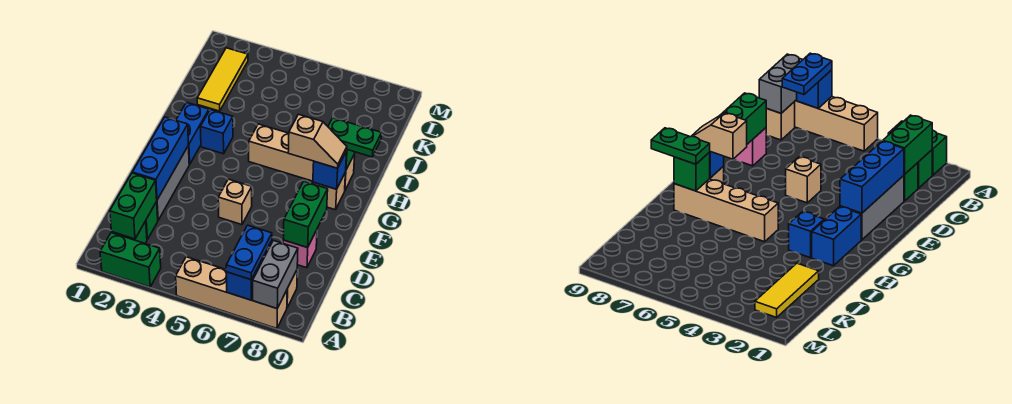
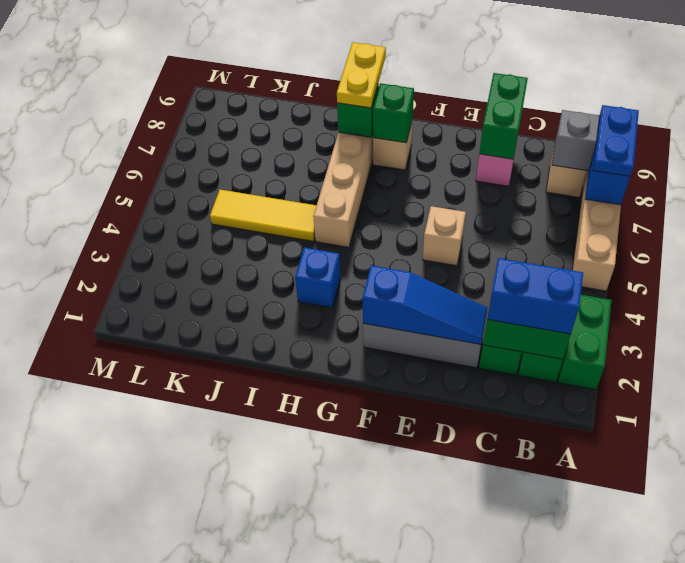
blue 1x2 plate [226,225,272,280] -> blue 1x2 plate turned to [593,105,639,176]
blue 1x3 brick [132,117,188,200] -> blue 1x3 slope [363,266,487,344]
green 1x2 brick [283,181,328,248] -> green 1x2 brick turned to [479,73,528,159]
blue 1x2 brick [176,102,209,164] -> blue 1x2 brick moved to [488,258,583,334]
tan 1x2 slope [288,114,347,168] -> none
blue 1x1 brick [313,151,347,189] -> green 1x1 brick [373,83,414,143]
green 1x2 plate [328,118,382,157] -> yellow 1x2 plate [337,42,386,108]
yellow 1x3 tile [197,48,248,111] -> yellow 1x3 tile moved to [210,190,316,241]

